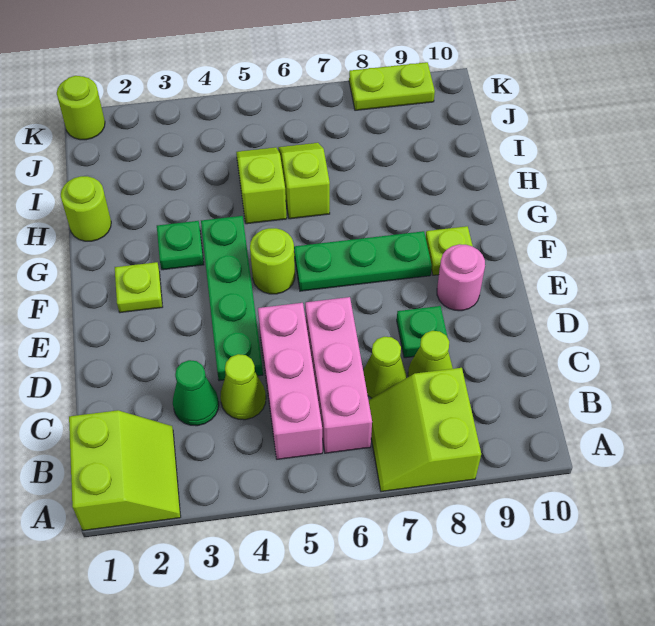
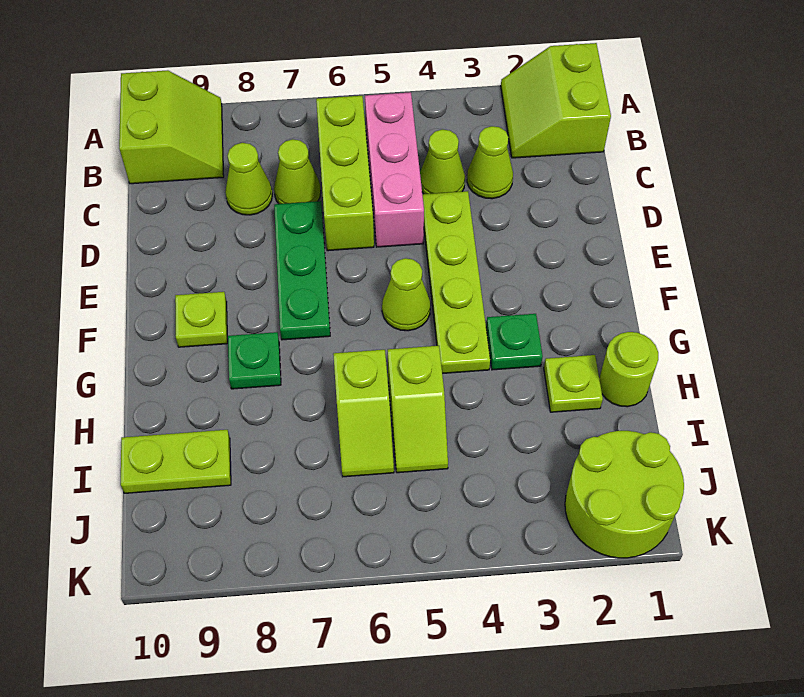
lime 2x2 slope [369,368,481,491] -> lime 2x2 slope moved to [119,70,224,184]
pink 1x3 brick [305,297,372,453] -> lime 1x3 brick [316,96,374,251]
green 1x1 cone [173,360,219,426] -> lime 1x1 cone [467,126,513,199]
green 1x4 plate [201,216,263,381] -> lime 1x4 plate [422,191,490,374]
green 1x1 plate [397,306,448,358] -> green 1x1 plate moved to [228,332,281,389]
pink 1x1 round brick [437,244,485,311] -> none
lime 1x1 plate [115,262,163,313] -> lime 1x1 plate moved to [544,355,603,412]
lime 1x1 round brick [250,228,295,294] -> lime 1x1 cone [382,258,430,331]
green 1x3 plate [294,231,432,291] -> green 1x3 plate turned to [274,201,330,340]
lime 1x1 round brick [57,76,105,140] -> lime 2x2 round brick [565,431,684,558]
lime 1x2 plate [349,62,435,110] -> lime 1x2 plate moved to [121,430,231,493]

